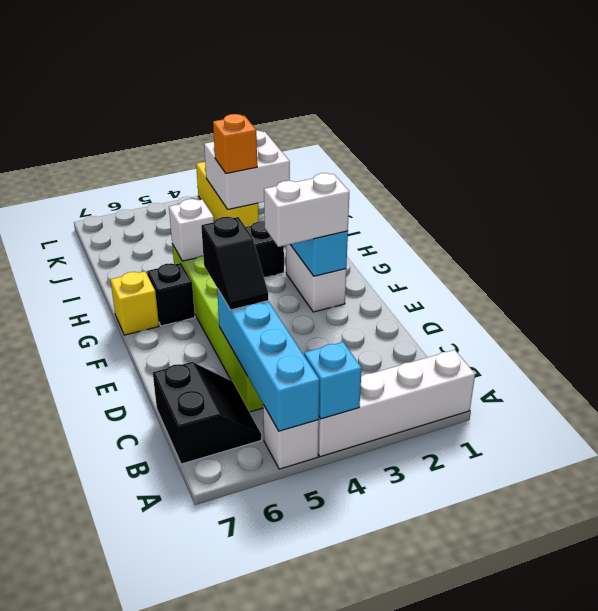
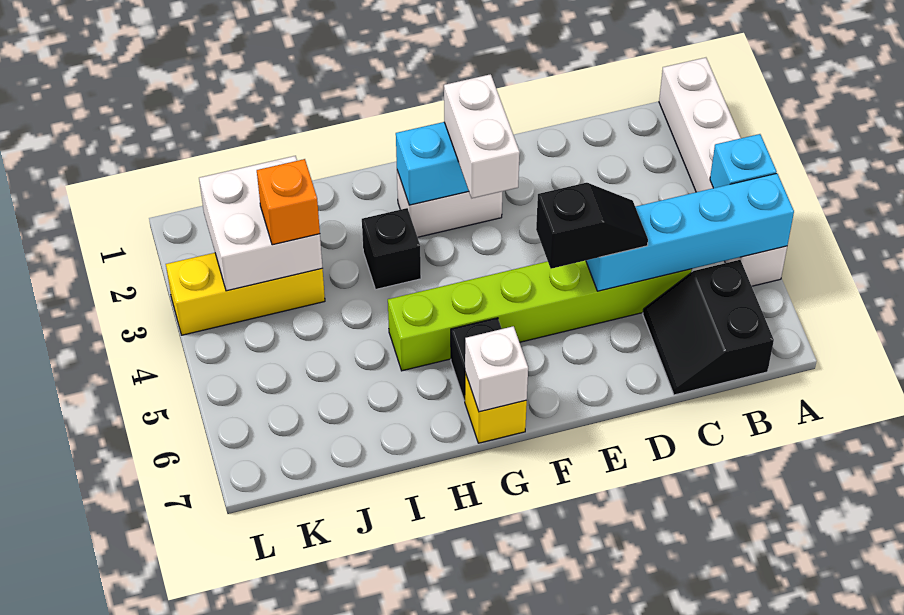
black 2x2 slope [153,362,261,464] -> black 2x2 slope turned to [643,260,774,395]
white 1x1 brick [169,199,214,261] -> white 1x1 brick moved to [465,326,528,412]

